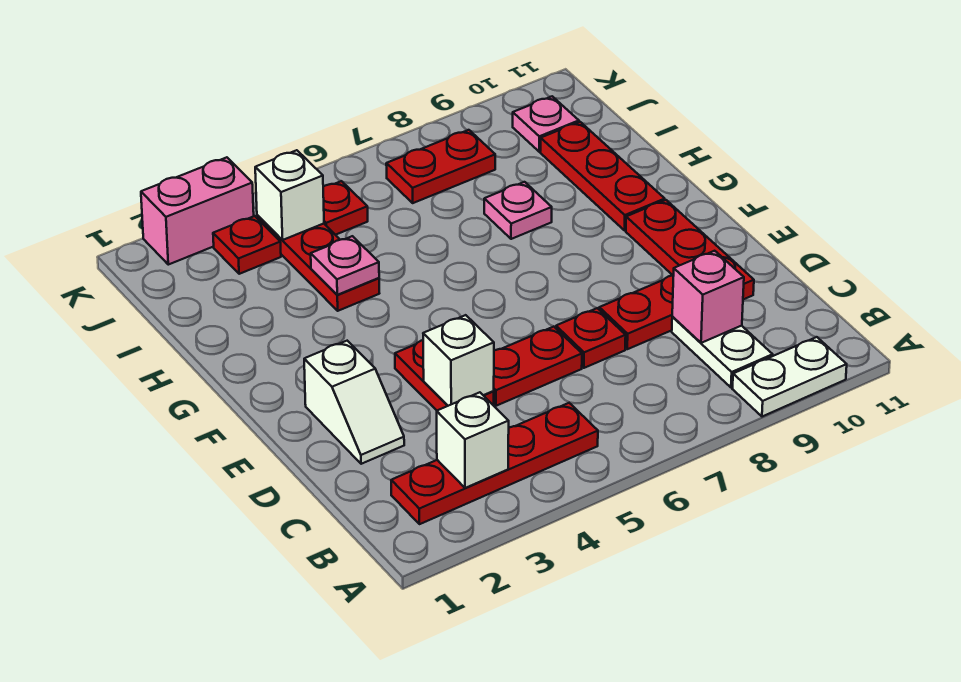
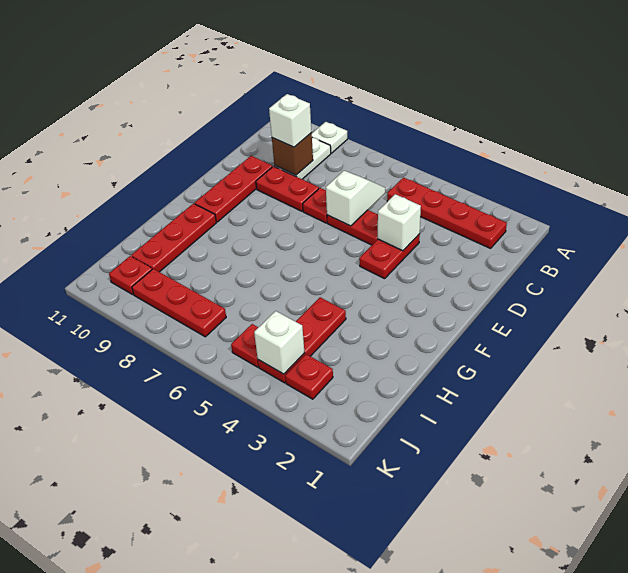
white 1x2 plate [733,337,847,417] -> white 1x1 plate [312,122,347,153]
white 1x1 brick [437,392,509,488] -> white 1x1 brick moved to [269,94,312,147]
pink 1x1 brick [672,251,744,343] -> brown 1x1 brick [272,133,313,175]
white 1x2 slope [304,341,404,464] -> white 1x2 slope moved to [326,171,385,226]
pink 1x1 plate [311,236,379,295] -> none
pink 1x1 plate [484,182,552,239] -> none
red 1x2 plate [386,130,495,203] -> red 1x3 plate [132,269,226,337]
pink 1x1 plate [513,96,579,152] -> red 1x1 plate [109,256,152,294]
pink 1x2 brick [141,157,254,265] -> none

